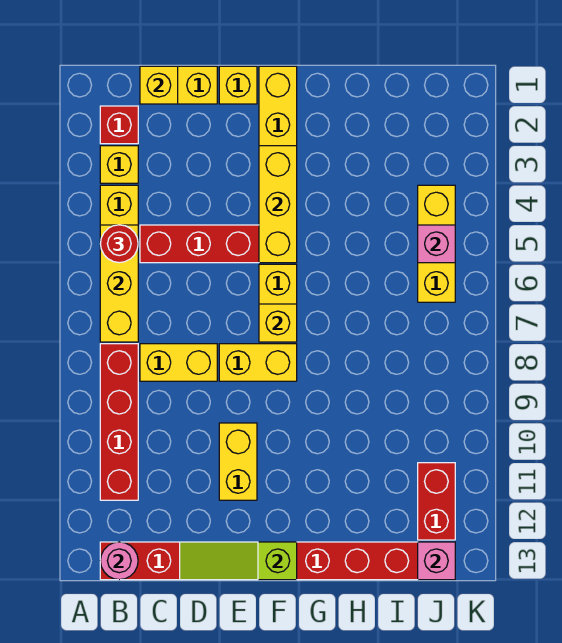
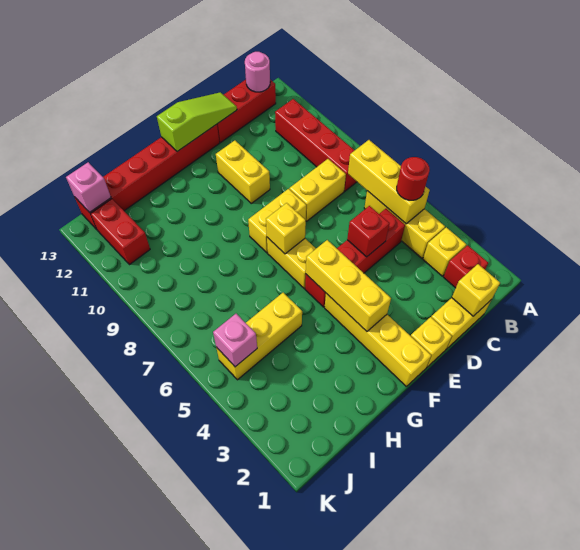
none -> red 1x1 brick [347,206,389,257]
yellow 1x3 brick [418,185,455,302] -> yellow 1x3 brick turned to [216,293,302,380]

